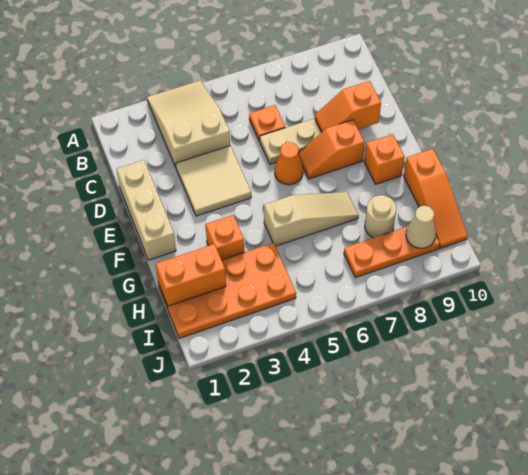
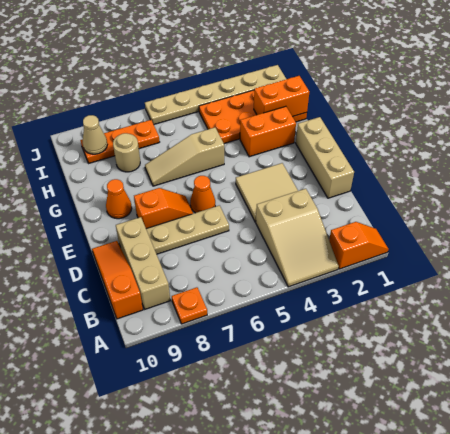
none -> tan 1x3 brick [116,217,170,309]
orange 1x1 plate [249,105,285,141] -> orange 1x1 plate moved to [172,287,207,324]
orange 1x2 slope [315,81,381,132] -> orange 1x2 slope moved to [329,222,388,269]
orange 1x1 brick [364,134,404,184] -> orange 1x1 cone [106,179,132,219]
orange 1x1 brick [206,215,244,260] -> orange 1x2 brick [240,106,296,157]
orange 1x3 slope [404,149,467,248] -> orange 1x3 slope moved to [92,241,143,319]
none -> tan 1x6 plate [145,65,286,124]

